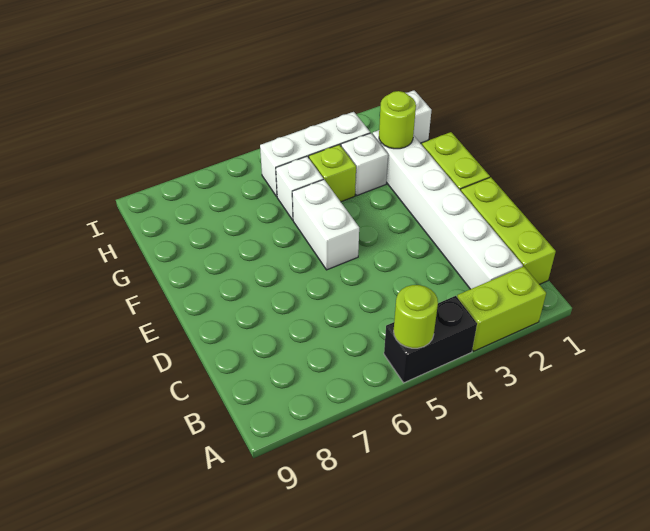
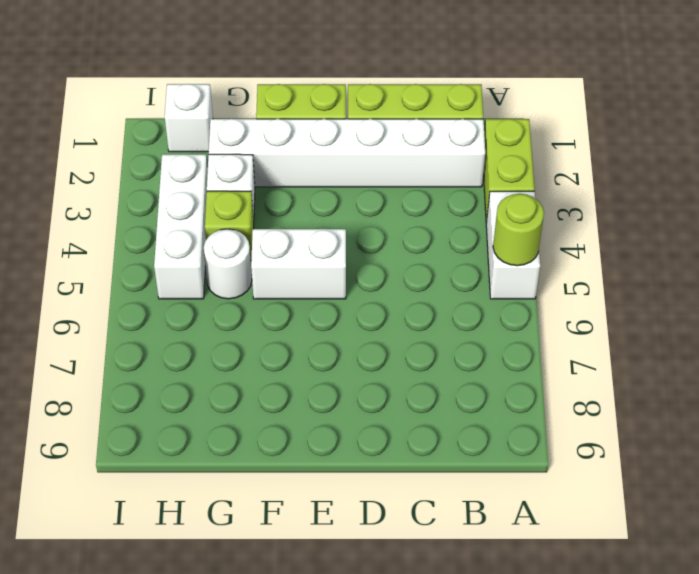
black 1x2 brick [384,296,477,383] -> white 1x2 brick [486,191,540,299]
lime 1x1 round brick [379,91,416,149] -> none
white 1x1 brick [276,156,323,220] -> white 1x1 round brick [204,229,252,299]

